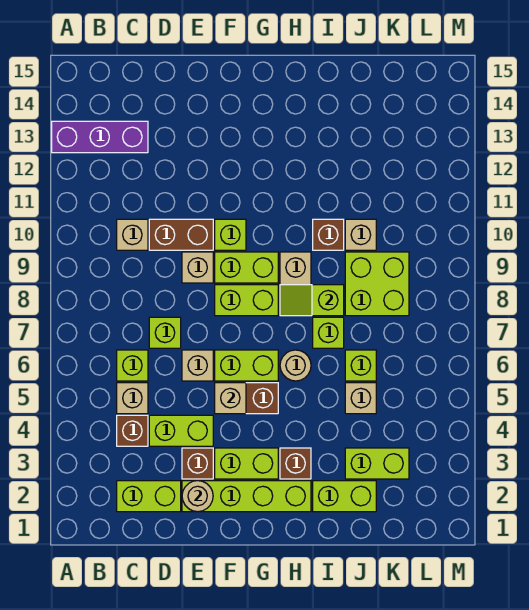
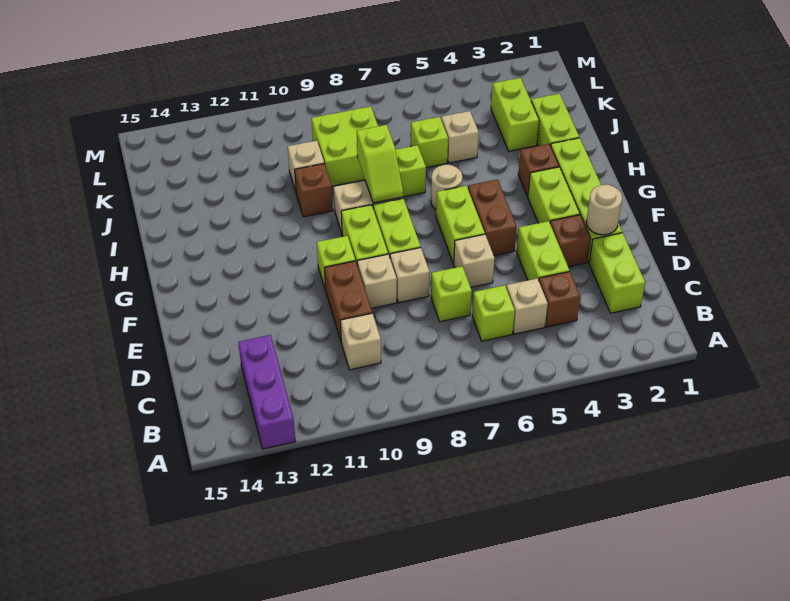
tan 1x1 brick [215,383,246,414] -> tan 1x1 brick moved to [390,248,430,303]

